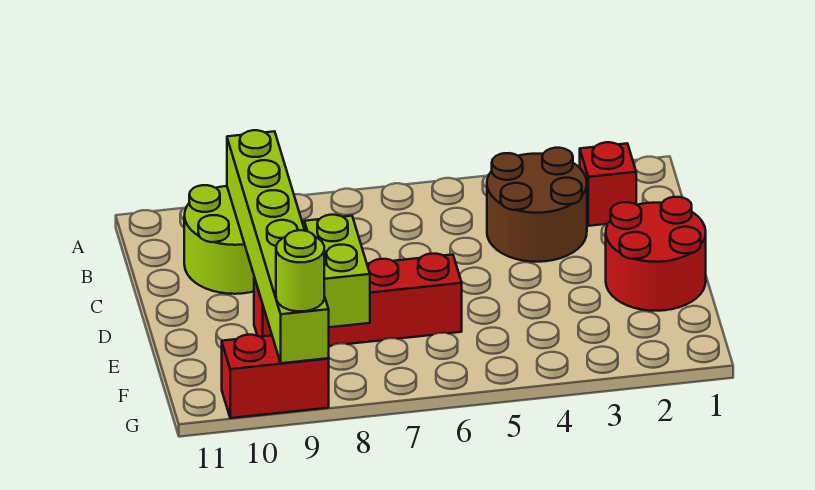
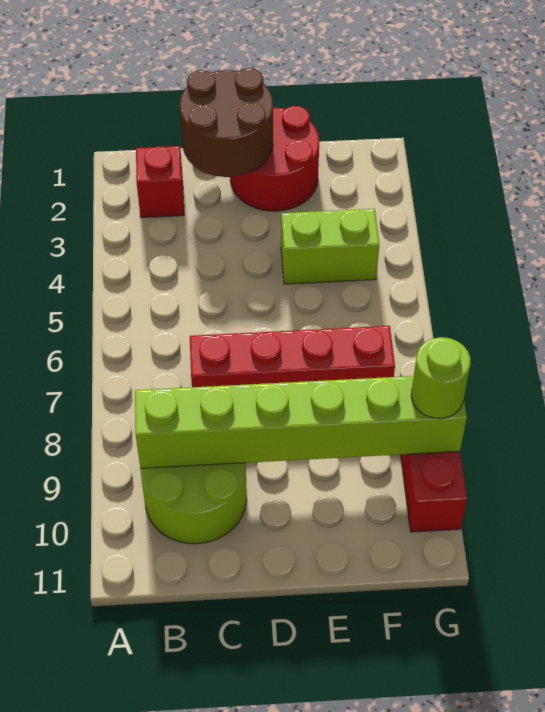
brown 2x2 round brick [487,148,587,262] -> brown 2x2 round brick moved to [180,68,273,177]
red 1x4 brick [254,253,462,346] -> red 1x4 brick turned to [190,326,395,387]
lime 1x2 brick [304,215,370,327] -> lime 1x2 brick moved to [281,209,379,284]

